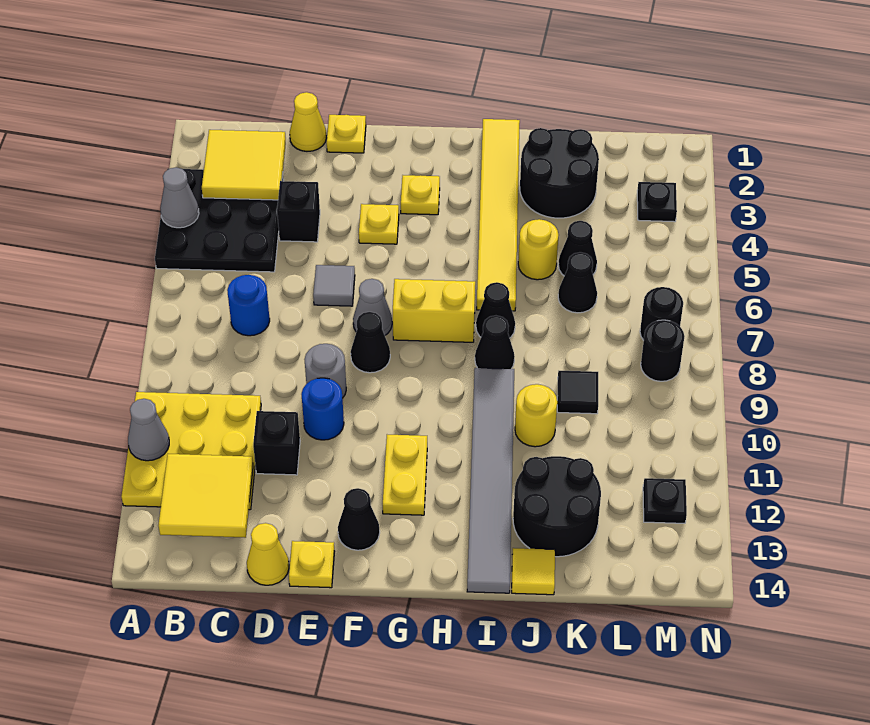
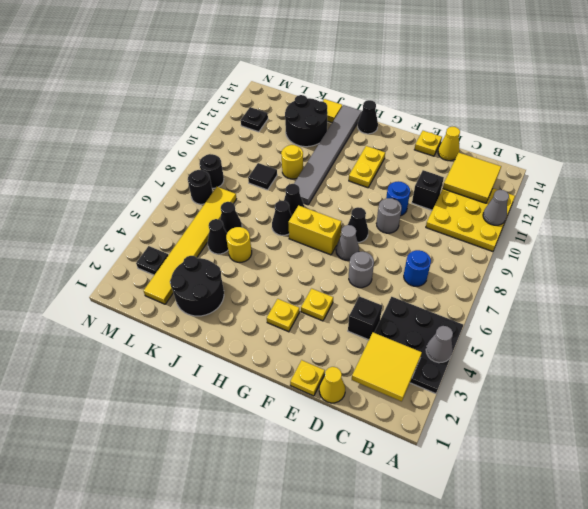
grey 1x1 tile [313,265,355,306] -> grey 1x1 round brick [349,251,374,288]
black 1x1 cone [338,488,380,550] -> black 1x1 cone moved to [358,100,378,134]
yellow 1x6 tile [477,119,520,311] -> yellow 1x6 tile moved to [144,187,236,304]

